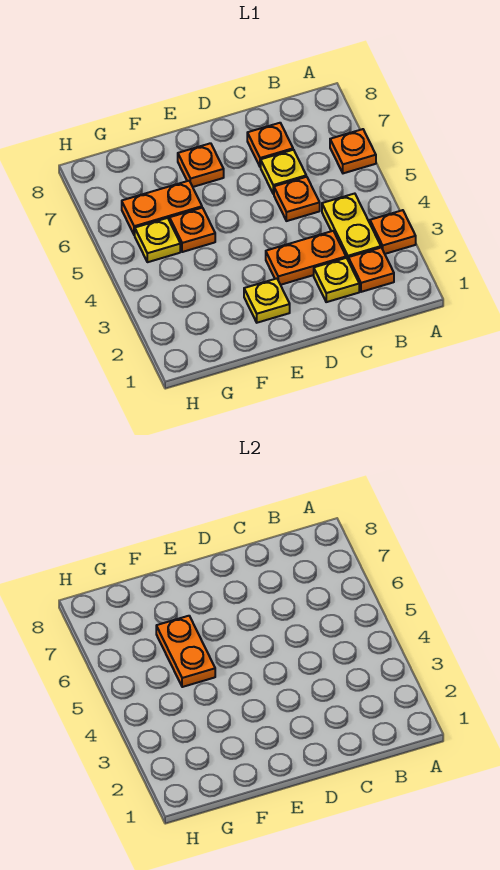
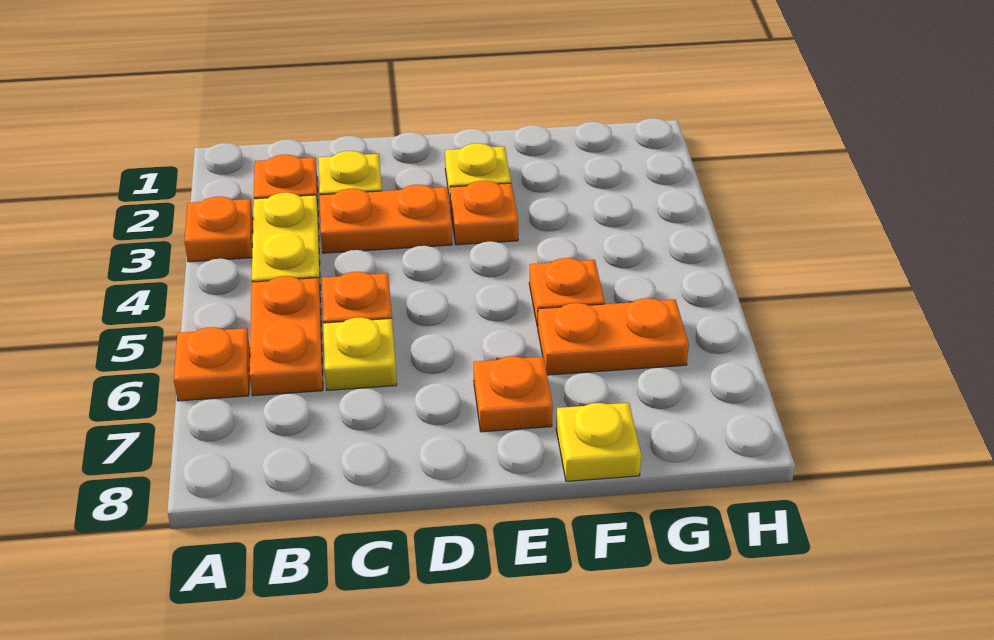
orange 1x1 plate [247,123,293,167] -> orange 1x1 plate moved to [450,181,518,245]
orange 1x2 plate [156,616,215,687] -> orange 1x2 plate moved to [249,276,323,396]
yellow 1x1 plate [135,218,180,262] -> yellow 1x1 plate moved to [556,403,641,481]

